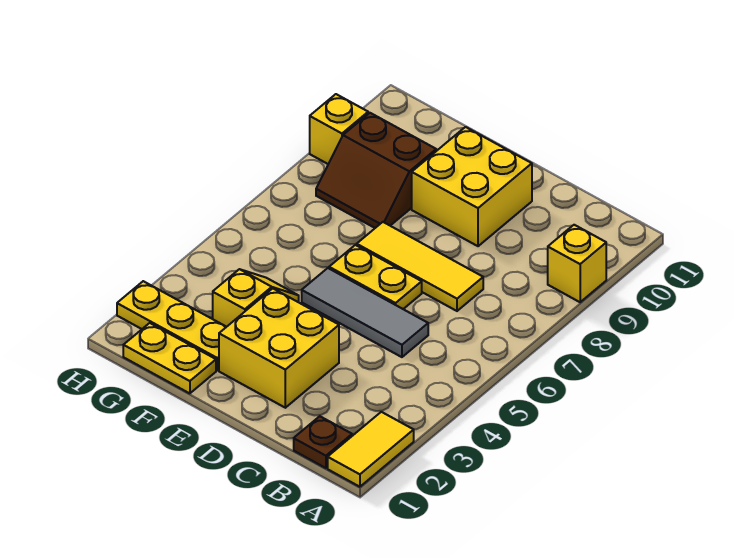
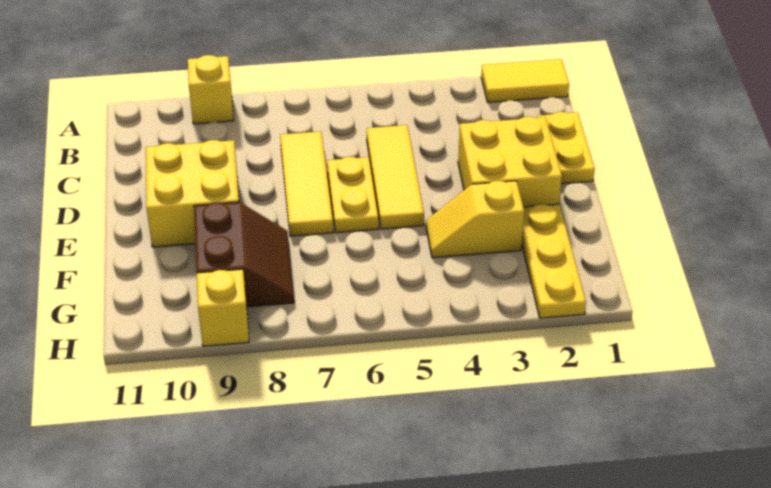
brown 1x1 plate [294,416,352,468] -> none
grey 1x3 tile [302,268,428,357] -> yellow 1x3 tile [367,125,424,229]
yellow 1x2 plate [123,323,216,393] -> yellow 1x2 plate moved to [537,112,595,184]

